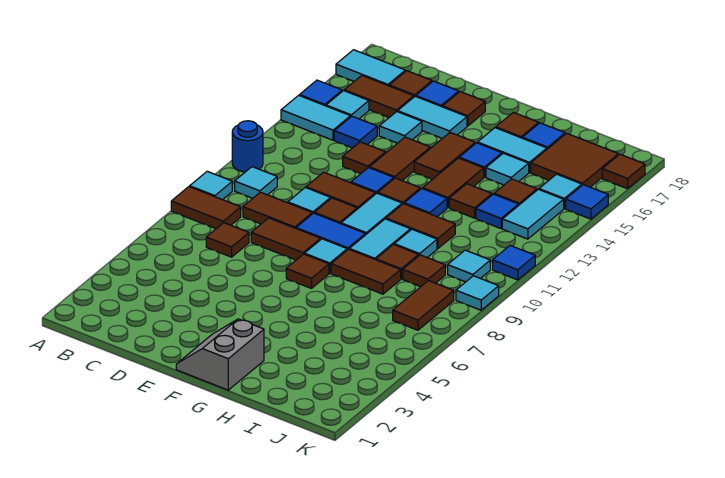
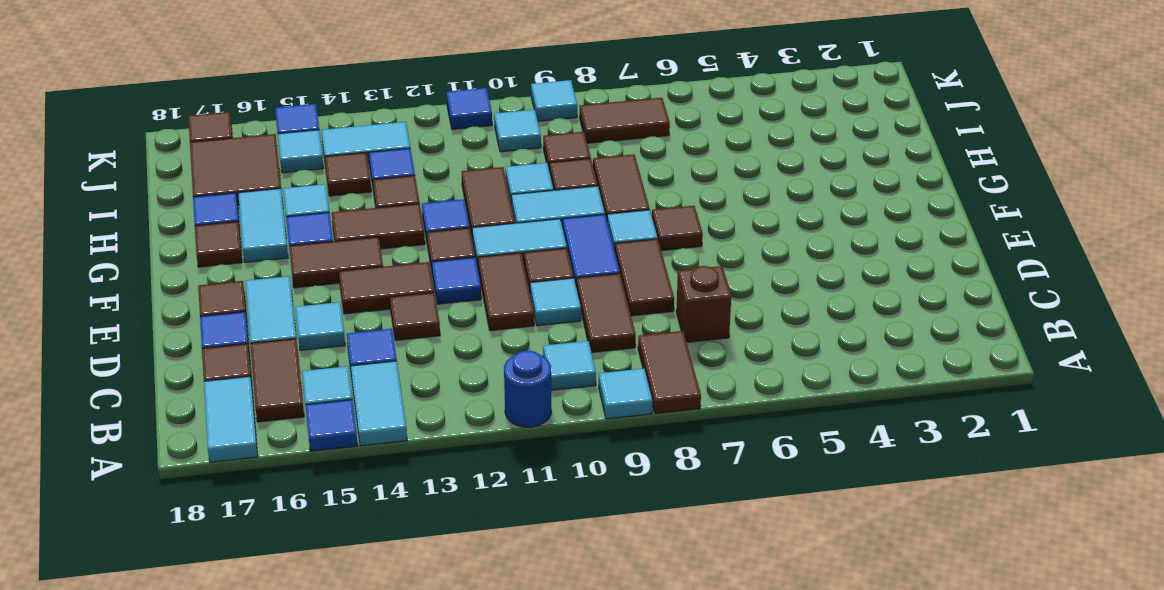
brown 1x1 tile [206,223,249,257] -> brown 1x1 brick [676,266,731,342]
grey 2x2 slope [176,319,264,390] -> none

